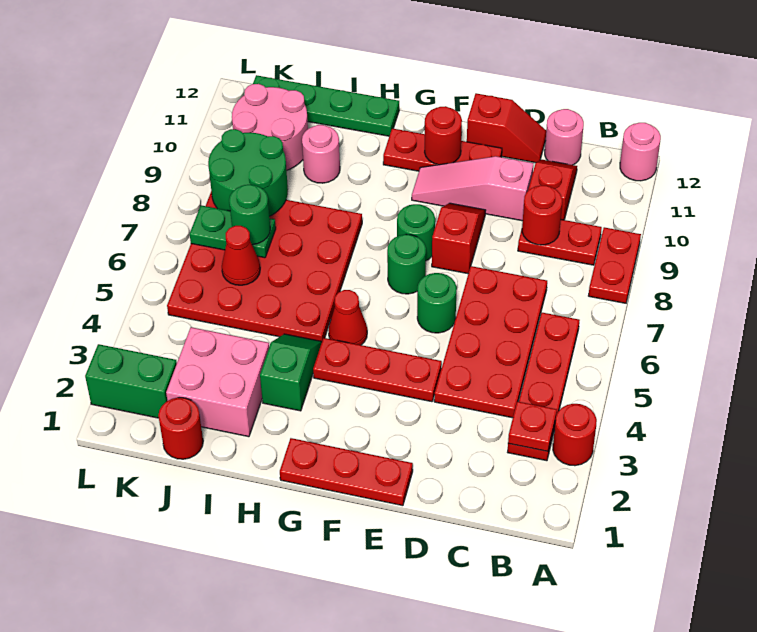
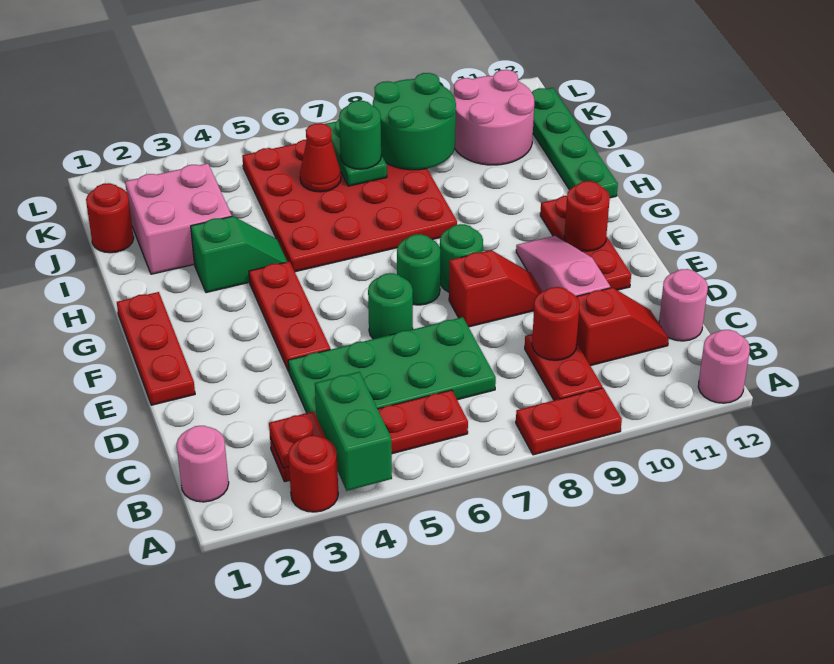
red 2x4 plate [434,266,547,418] -> green 2x4 plate [288,317,496,415]
red 1x2 slope [467,93,546,163] -> none
red 1x1 cone [328,290,367,345] -> none
pink 1x1 round brick [302,125,340,183] -> pink 1x1 round brick moved to [176,426,229,502]
green 1x2 brick [85,344,177,418] -> green 1x2 brick moved to [315,372,392,491]

